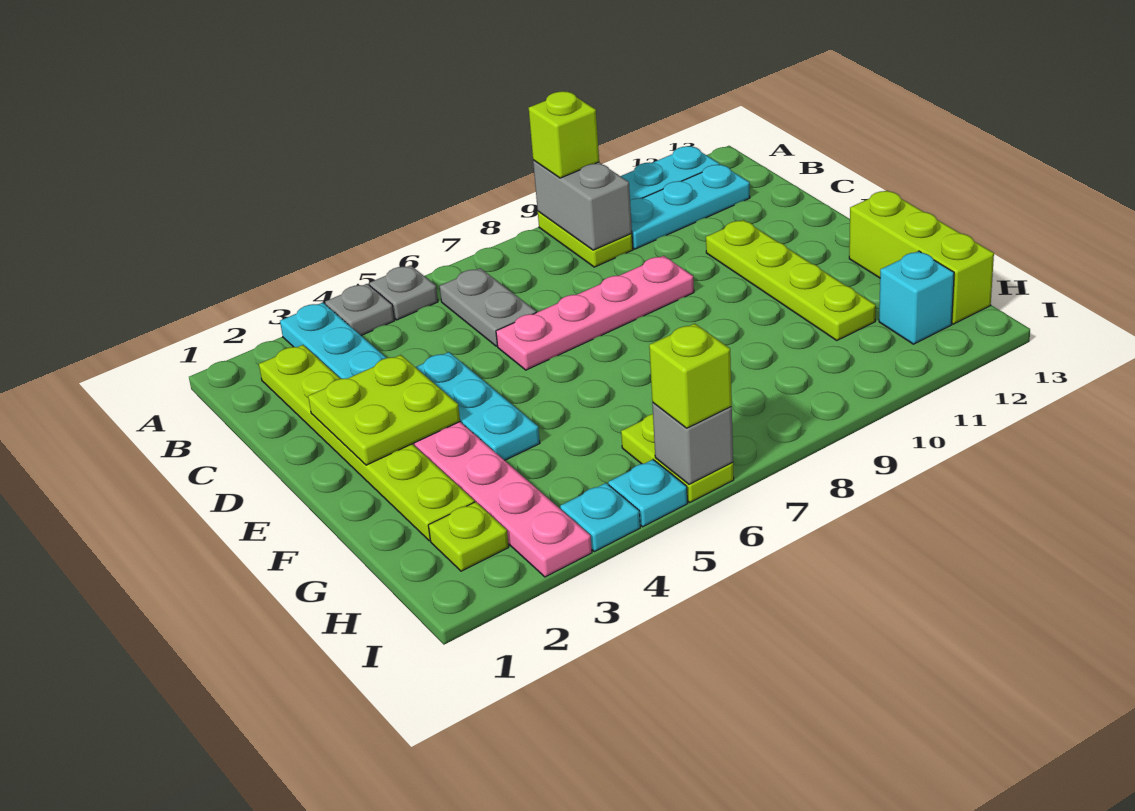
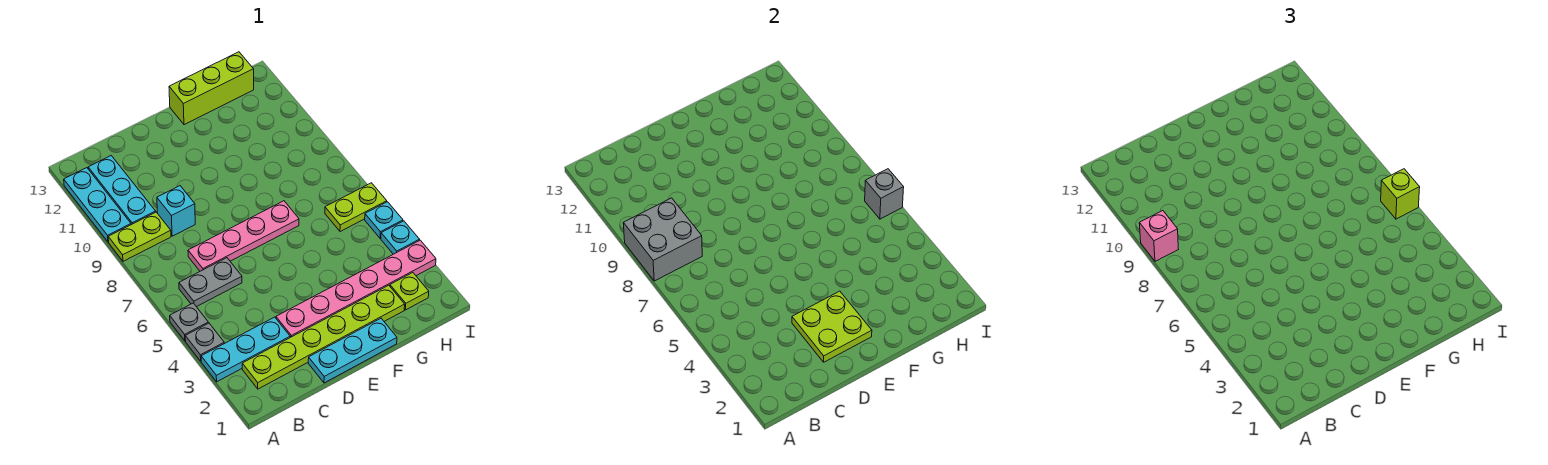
grey 1x2 brick [533,160,632,250] -> grey 2x2 brick [623,198,702,281]
lime 1x1 brick [529,91,599,178] -> pink 1x1 brick [1139,211,1178,261]
cyan 1x3 plate [416,352,540,460] -> cyan 1x3 plate moved to [308,318,397,383]
pink 1x4 plate [496,256,694,370] -> pink 1x4 plate turned to [188,201,299,271]
lime 1x4 plate [706,220,876,341] -> none
cyan 1x1 brick [879,251,954,344] -> cyan 1x1 brick moved to [157,186,195,236]

